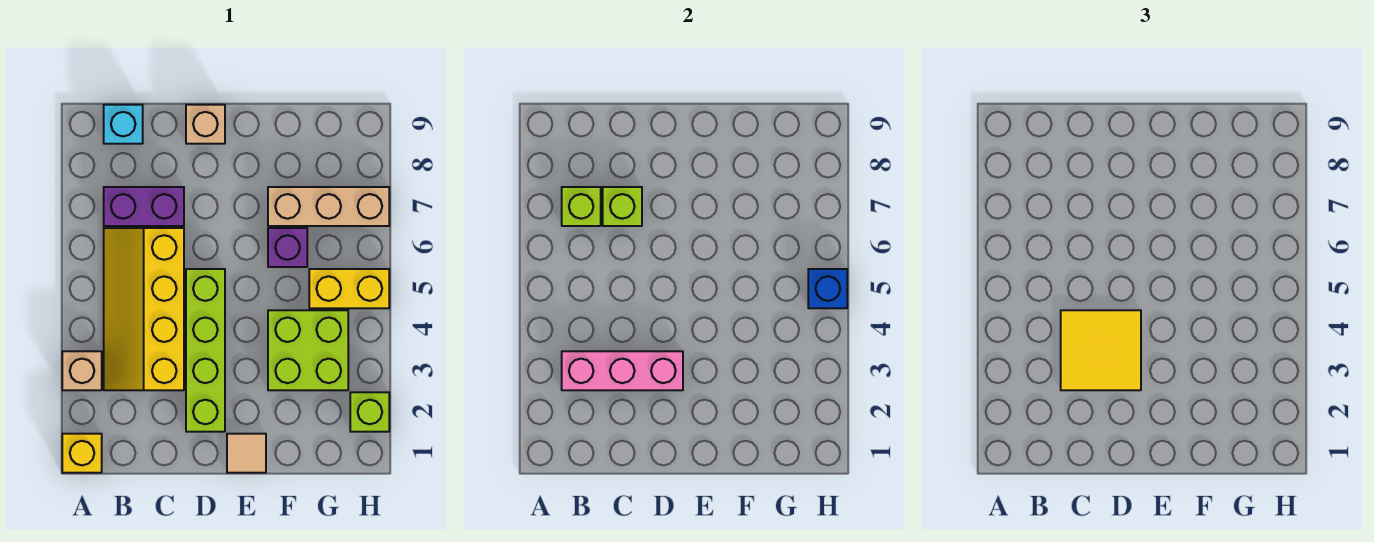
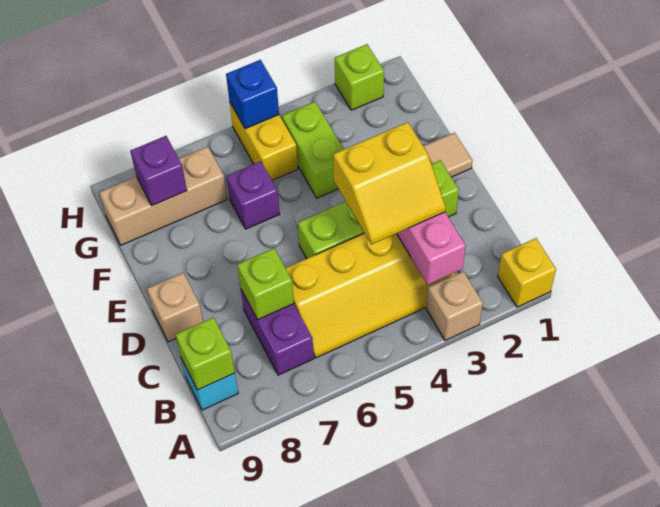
lime 1x1 brick [562,187,601,226] -> lime 1x1 brick moved to [176,318,235,390]
yellow 2x2 tile [1061,310,1141,390] -> yellow 2x2 slope [333,122,446,245]
lime 2x2 brick [268,310,348,390] -> lime 1x2 brick [282,102,344,198]
tan 1x3 brick [268,187,389,226] -> tan 1x3 brick turned to [99,147,227,245]
none -> purple 1x1 brick [130,136,187,206]

